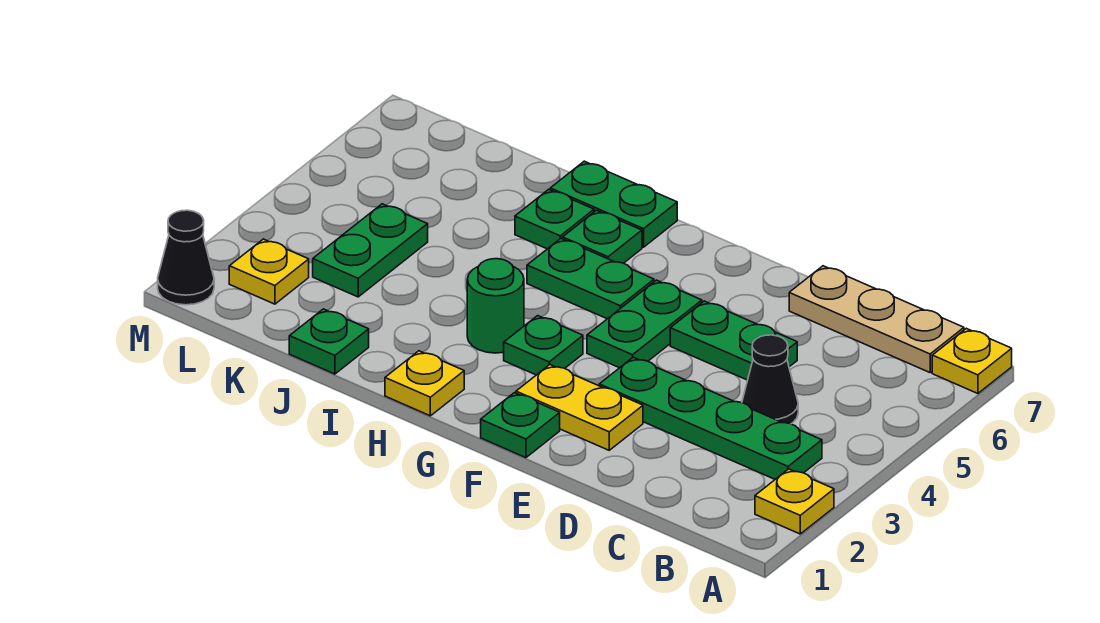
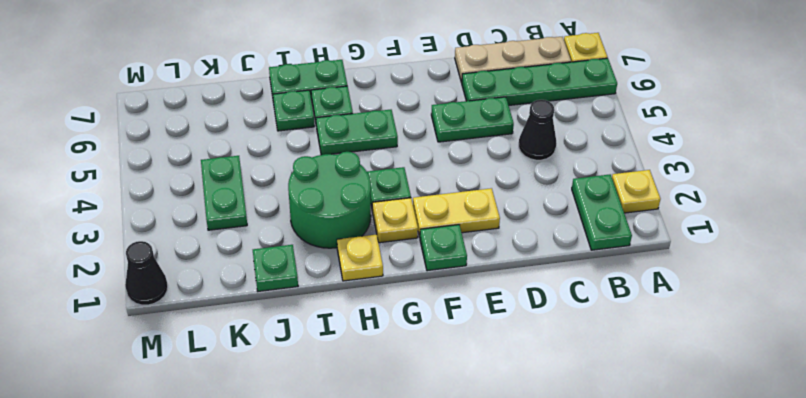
green 1x4 plate [599,357,822,479] -> green 1x4 plate moved to [462,58,617,106]
green 1x2 plate [587,280,702,368] -> green 1x2 plate moved to [572,174,632,250]
green 1x1 round brick [467,259,524,353] -> green 2x2 round brick [288,152,371,248]
yellow 1x1 plate [229,239,309,304] -> yellow 1x1 plate moved to [372,198,418,243]

